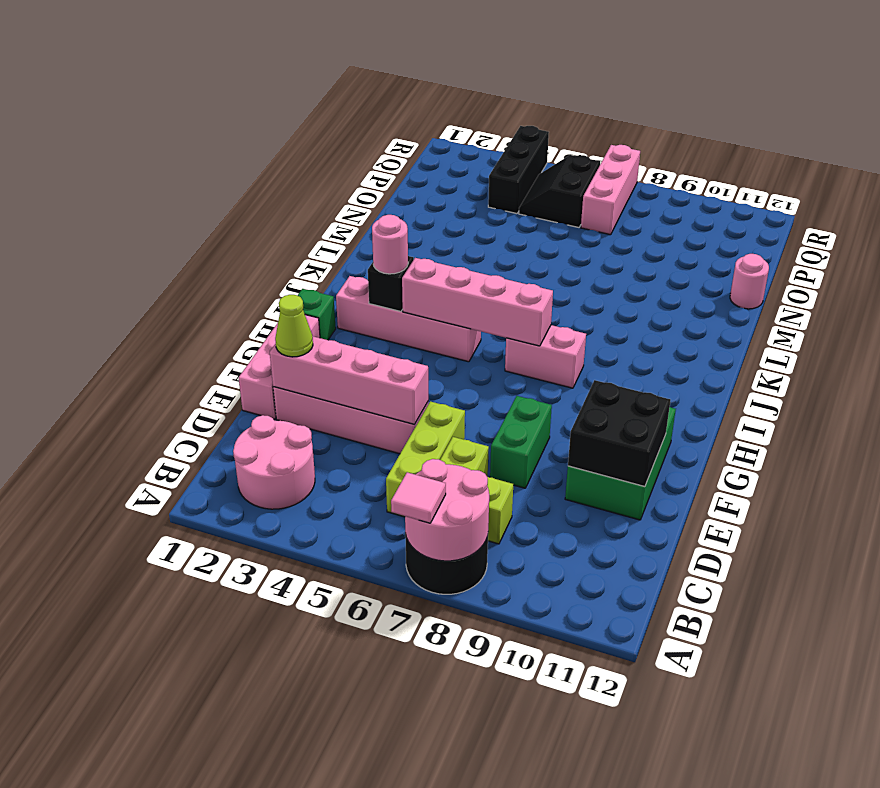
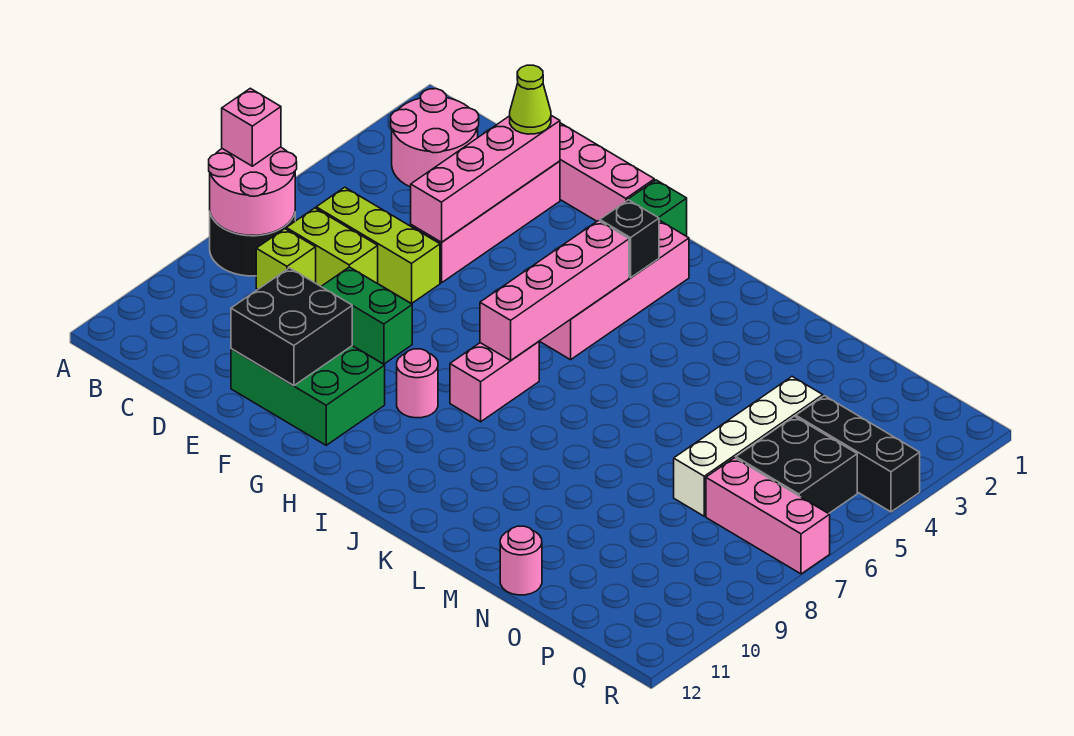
pink 1x1 tile [391,472,446,523] -> pink 1x1 brick [222,88,281,166]
pink 1x1 round brick [372,215,408,274] -> pink 1x1 round brick moved to [397,349,438,418]
none -> white 1x4 brick [674,377,823,516]
black 2x2 slope [519,155,600,227] -> black 2x2 brick [736,416,857,514]

